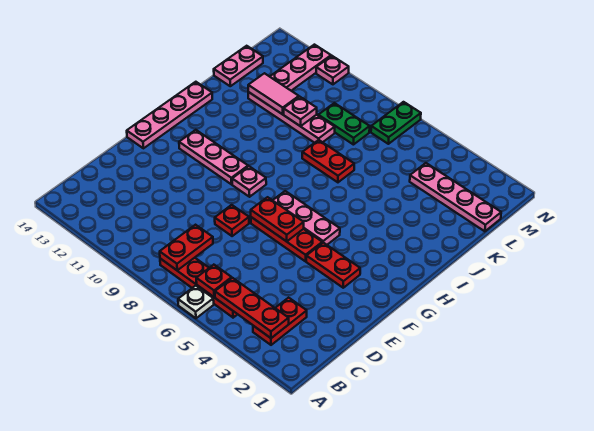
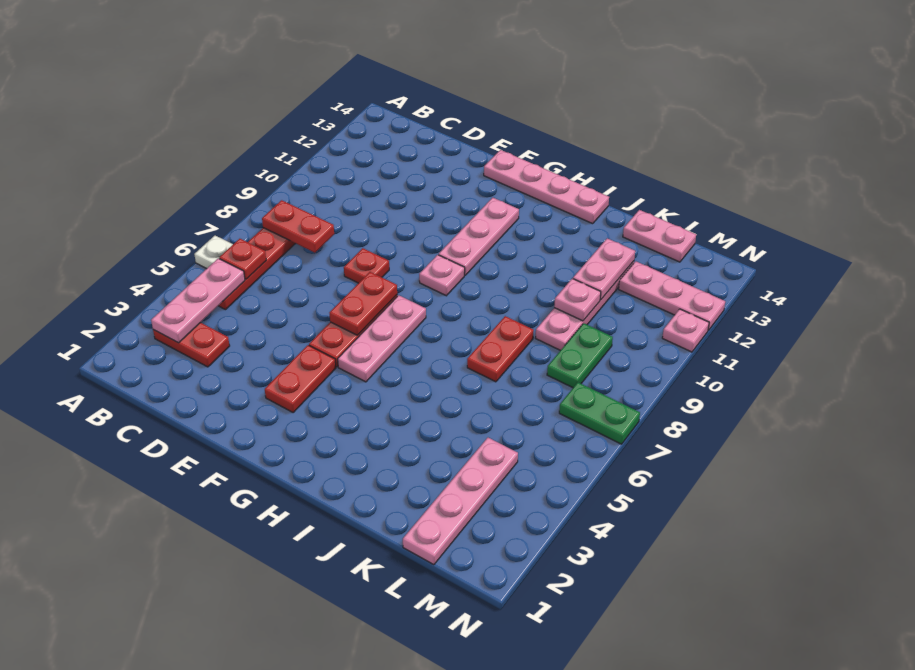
red 1x3 plate [215,278,289,338] -> pink 1x3 plate [151,258,245,343]
pink 1x2 tile [248,73,299,114] -> pink 1x2 plate [573,238,635,300]

